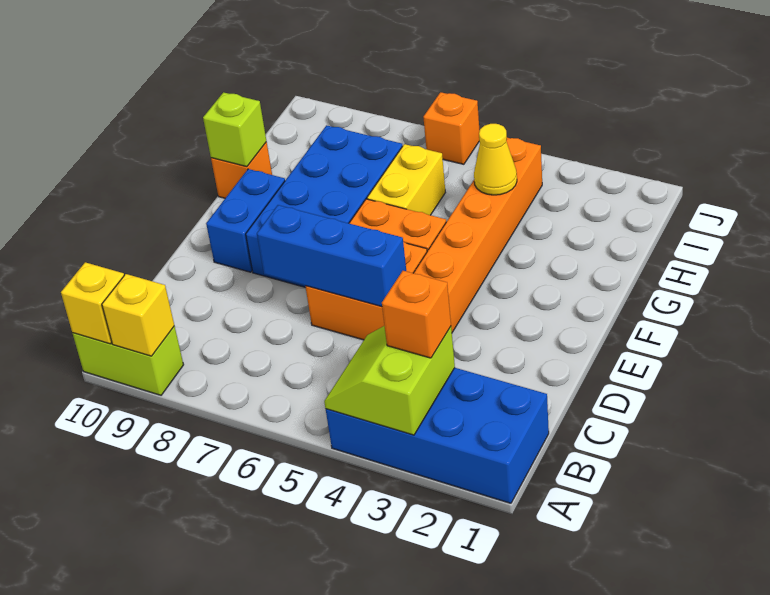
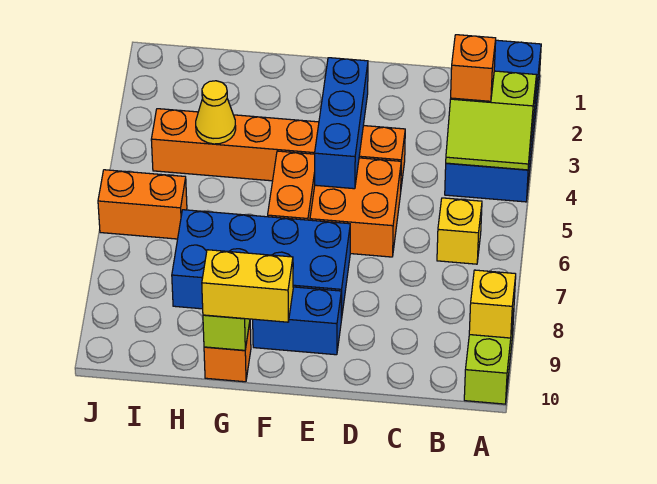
yellow 1x1 brick [61,262,124,344] -> yellow 1x1 brick moved to [437,198,482,264]
blue 1x3 brick [257,205,406,307] -> blue 1x3 brick moved to [315,58,368,189]
yellow 1x2 brick [367,144,445,215] -> yellow 1x2 brick moved to [202,250,293,322]
orange 1x1 brick [423,92,480,164] -> orange 1x2 brick [98,170,187,239]

